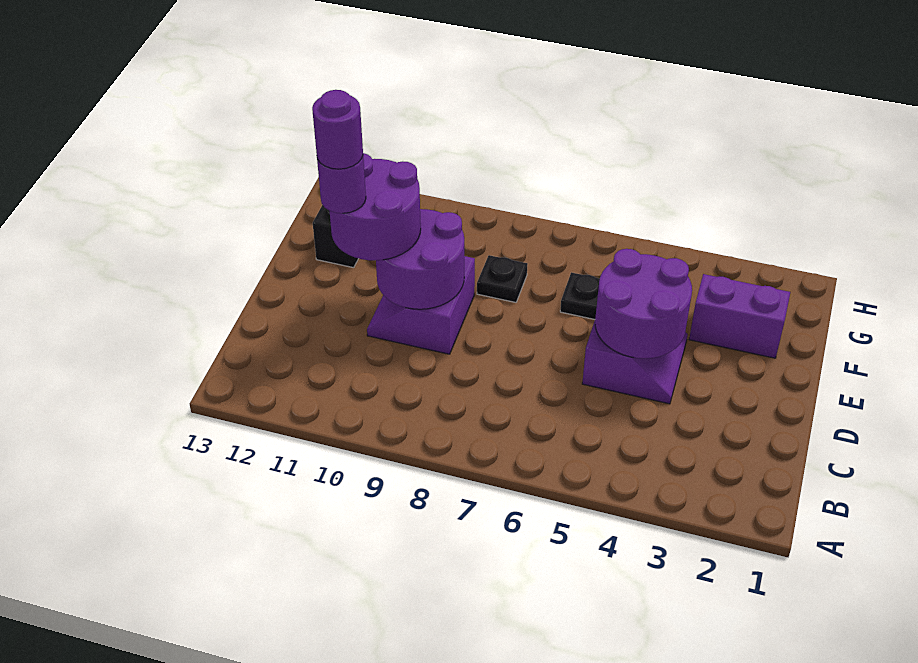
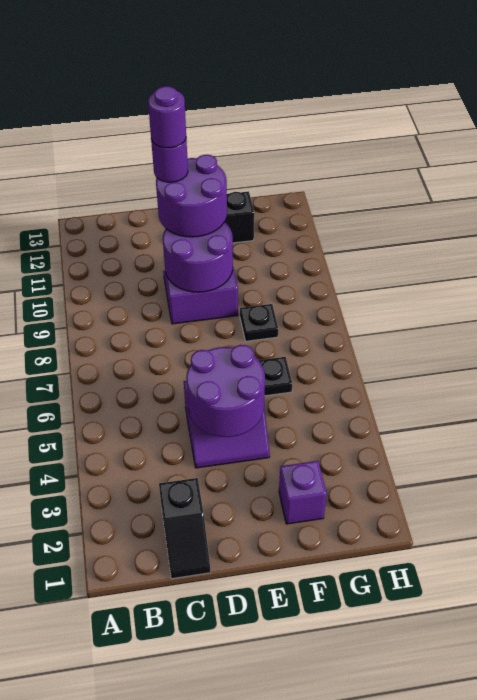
none -> black 1x2 slope [159,478,211,579]
purple 1x2 brick [689,274,790,358] -> purple 1x1 brick [279,461,327,524]

